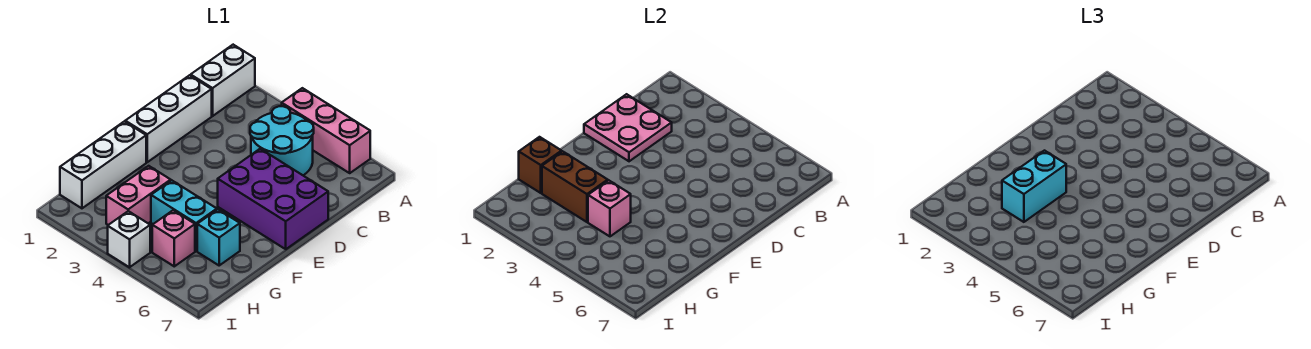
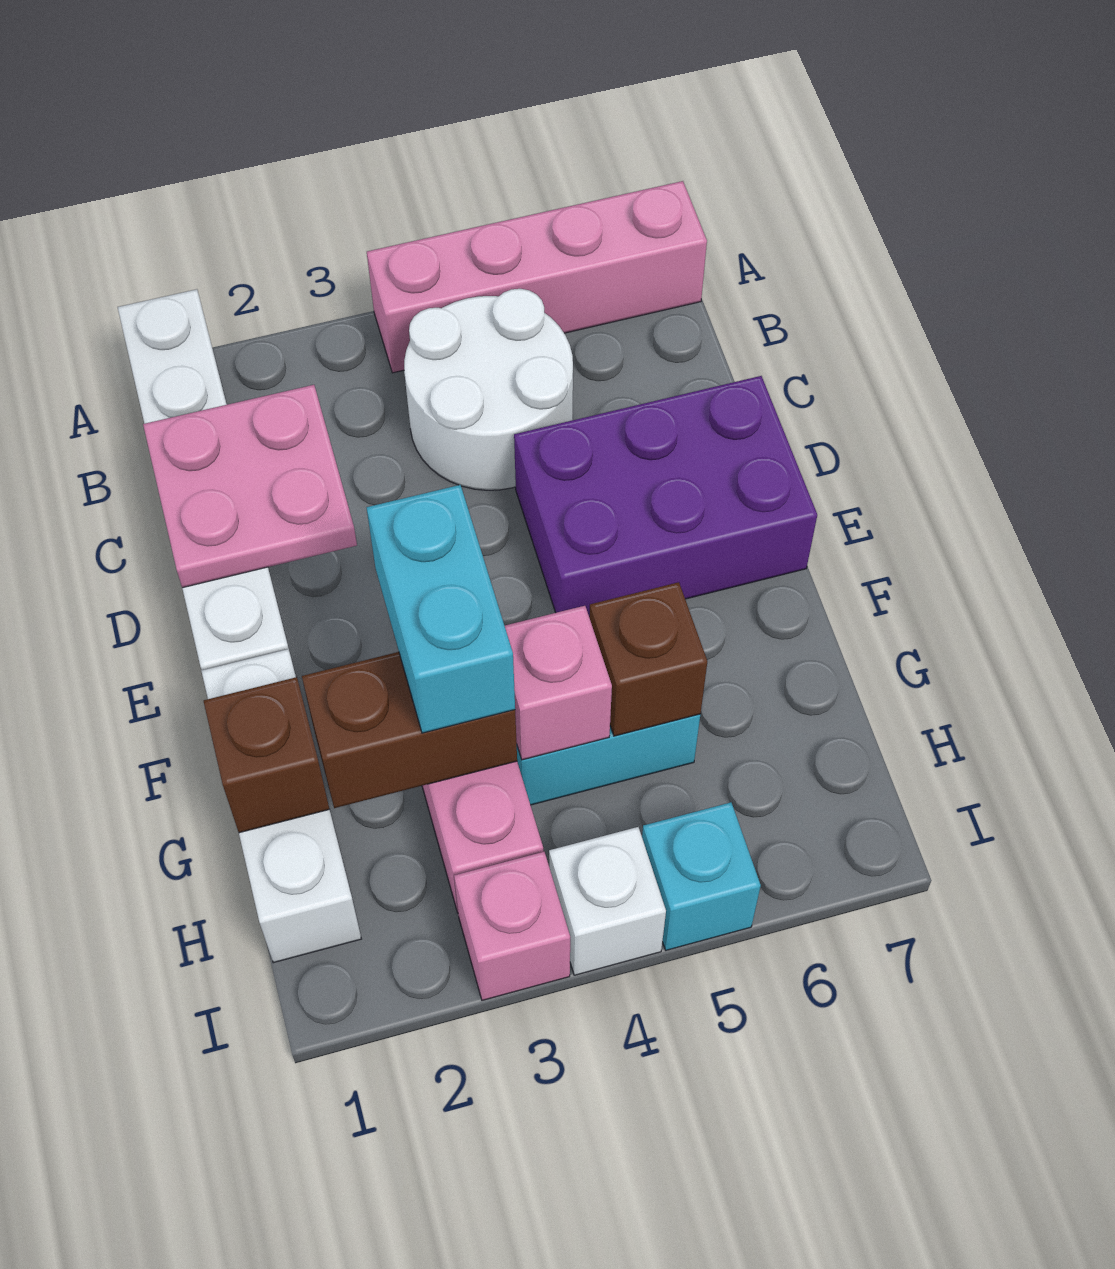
pink 1x3 brick [282,88,370,173] -> pink 1x4 brick [367,181,707,373]
cyan 2x2 round brick [250,106,314,175] -> white 2x2 round brick [404,289,573,490]
none -> brown 1x1 brick [589,582,707,736]
cyan 1x1 brick [197,210,240,265] -> cyan 1x1 brick moved to [642,802,761,950]
pink 1x1 brick [152,210,195,266] -> pink 1x1 brick moved to [454,852,570,1000]

